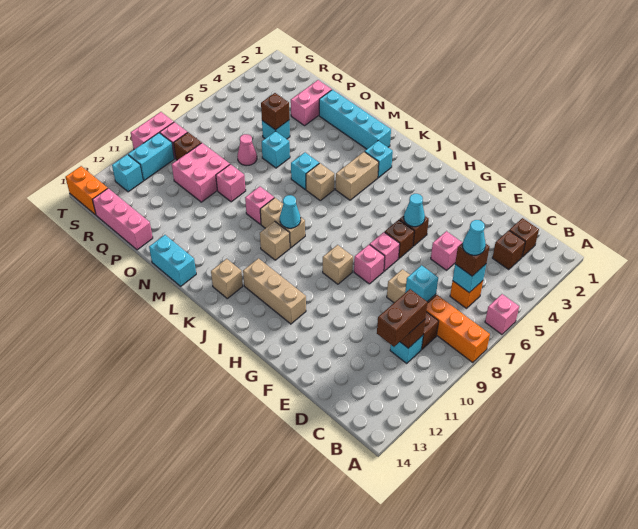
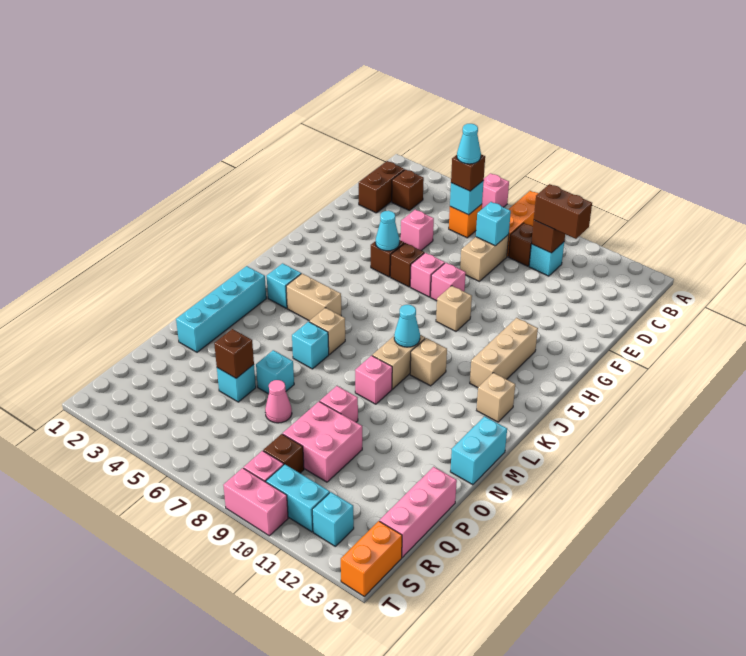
brown 1x1 brick [509,218,539,257] -> brown 1x2 brick [359,161,405,213]
pink 1x2 brick [291,80,332,126] -> none

